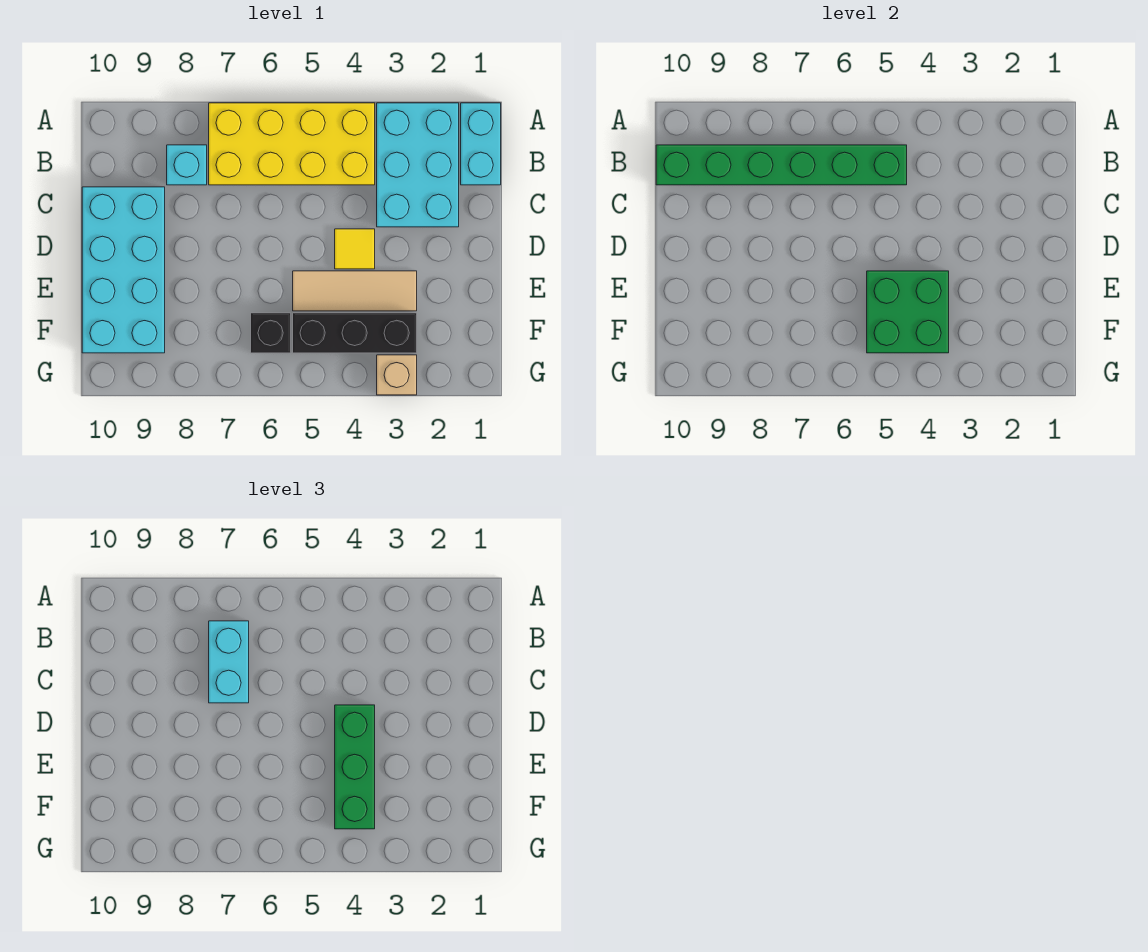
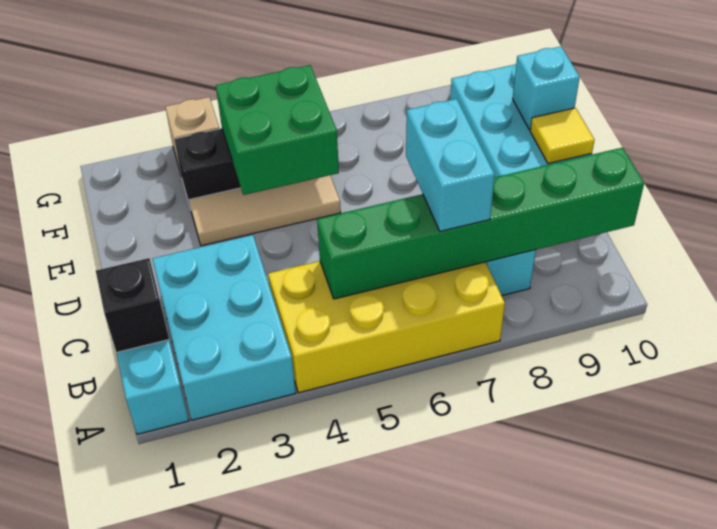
yellow 1x1 tile [335,229,375,269] -> yellow 1x1 tile moved to [530,108,594,164]
green 1x3 brick [335,705,375,829] -> none
none -> cyan 1x1 brick [513,46,580,130]
black 1x1 brick [251,313,291,353] -> black 1x1 brick moved to [96,258,169,353]

